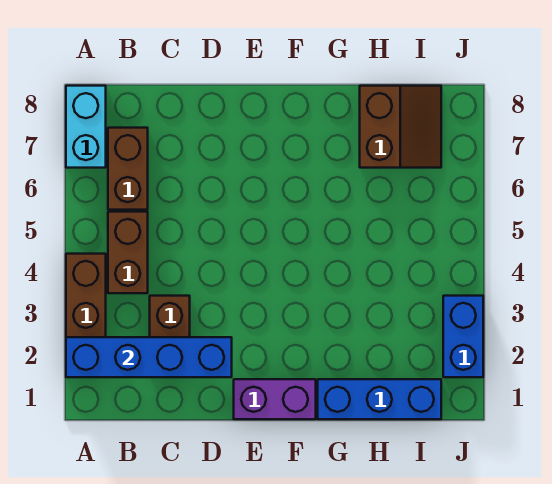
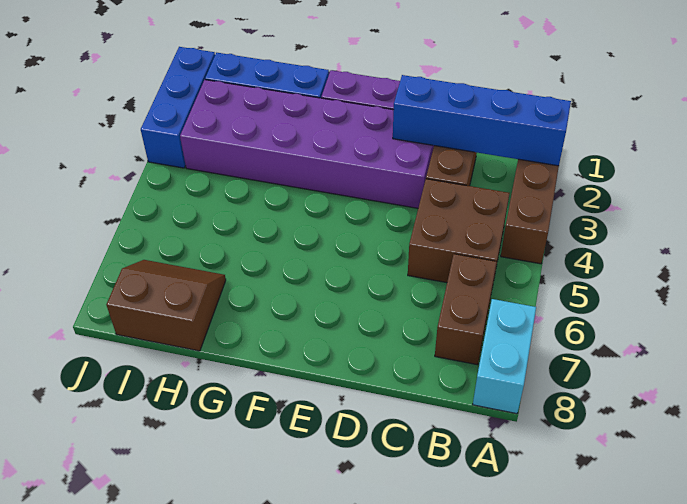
brown 1x2 brick [108,212,148,293] -> brown 2x2 brick [408,179,510,283]
none -> purple 2x6 brick [180,80,434,208]
brown 2x2 slope [360,86,441,168] -> brown 2x2 slope turned to [106,260,226,351]
blue 1x2 brick [443,296,483,377] -> blue 1x3 brick [141,47,215,168]

